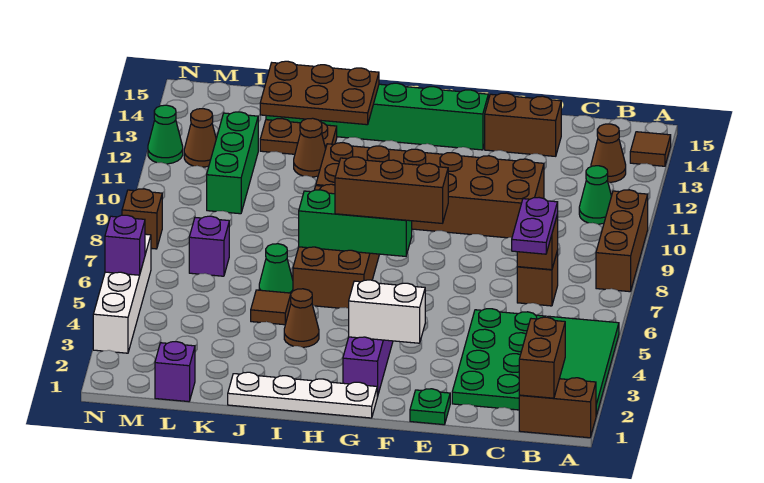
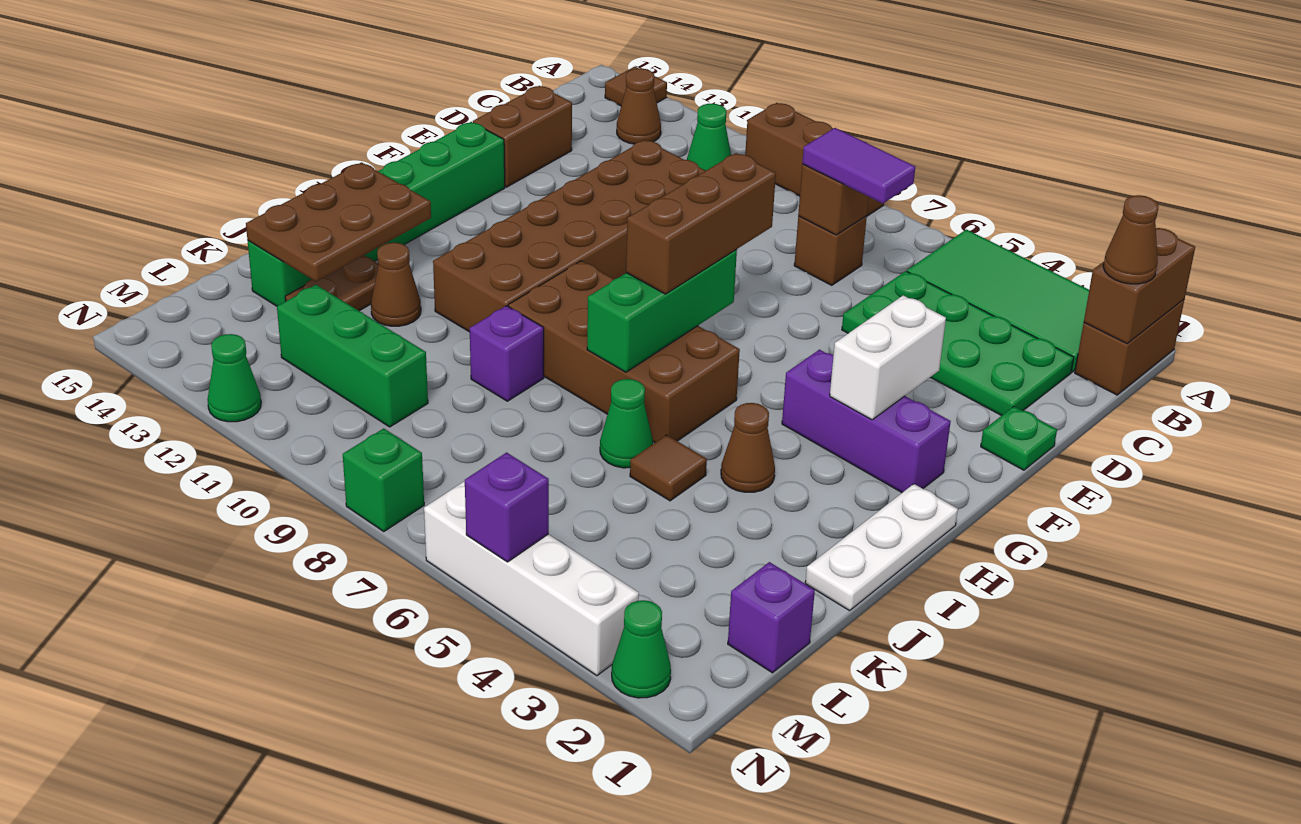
brown 1x2 brick [519,317,565,398] -> brown 1x2 brick turned to [1084,228,1195,344]
purple 1x2 plate [512,198,558,254] -> purple 1x2 tile [802,128,915,204]
white 1x4 plate [228,372,377,418] -> white 1x3 plate [805,484,958,611]
purple 1x1 brick [189,216,229,276] -> purple 1x1 brick moved to [470,306,544,401]
brown 1x1 cone [184,109,216,167] -> brown 1x1 cone moved to [1103,195,1158,284]
none -> green 1x1 cone [612,600,671,698]
brown 1x1 brick [122,189,162,249] -> green 1x1 brick [343,428,424,532]

